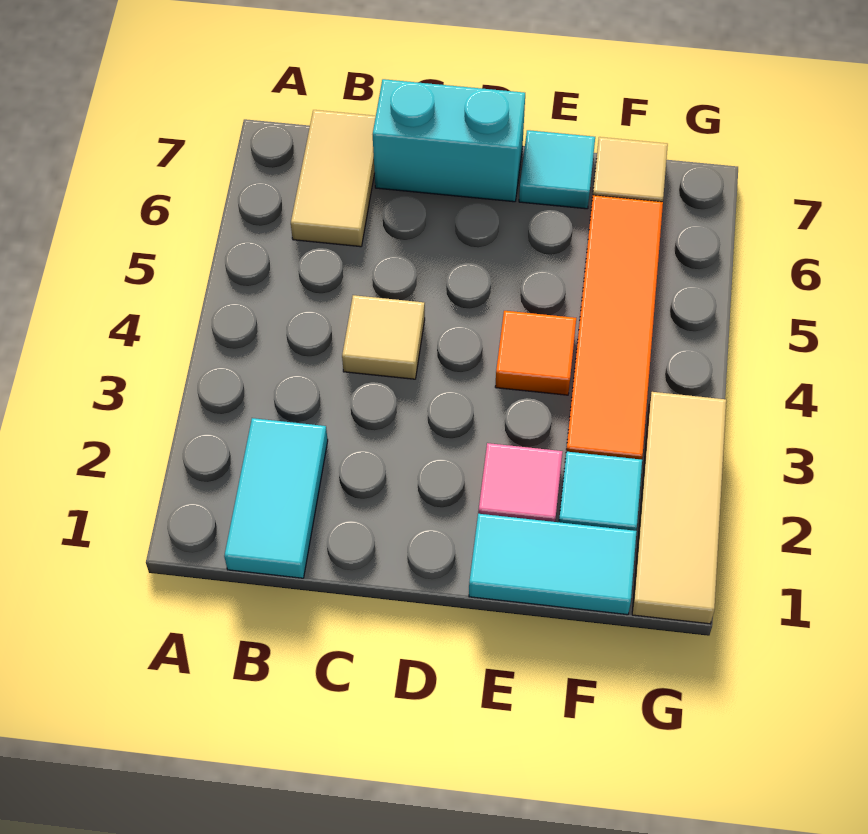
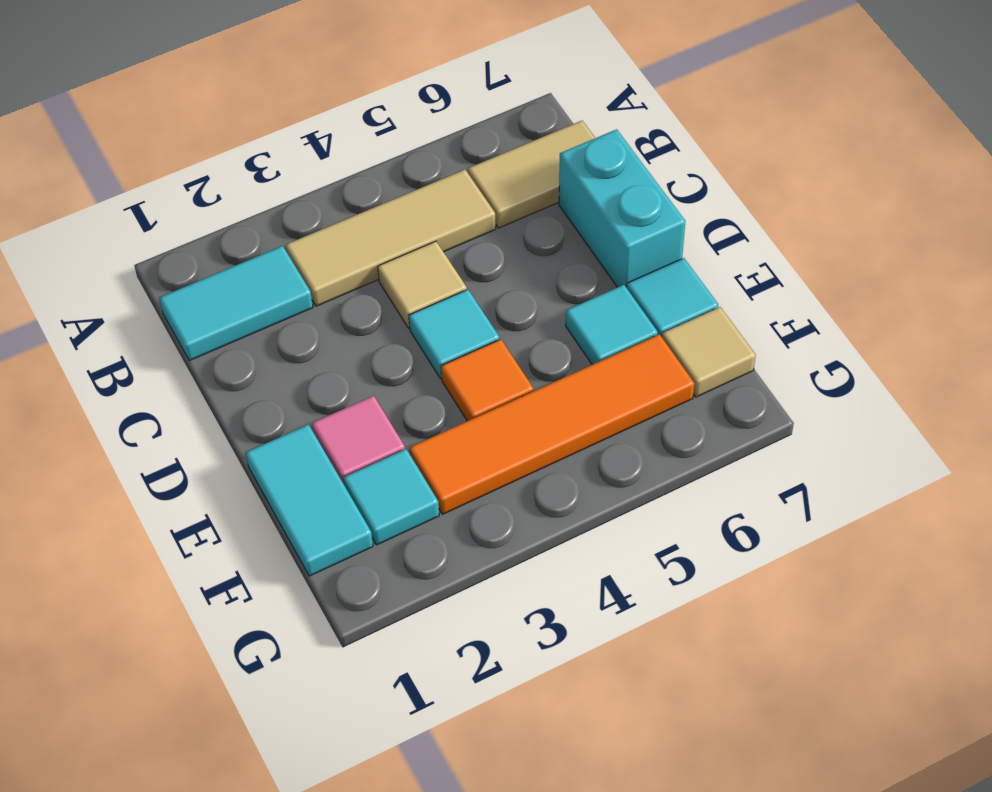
none -> cyan 1x1 tile [409,290,499,379]
none -> cyan 1x1 tile [566,285,658,365]
tan 1x3 tile [632,392,726,624] -> tan 1x3 tile moved to [286,170,496,306]

